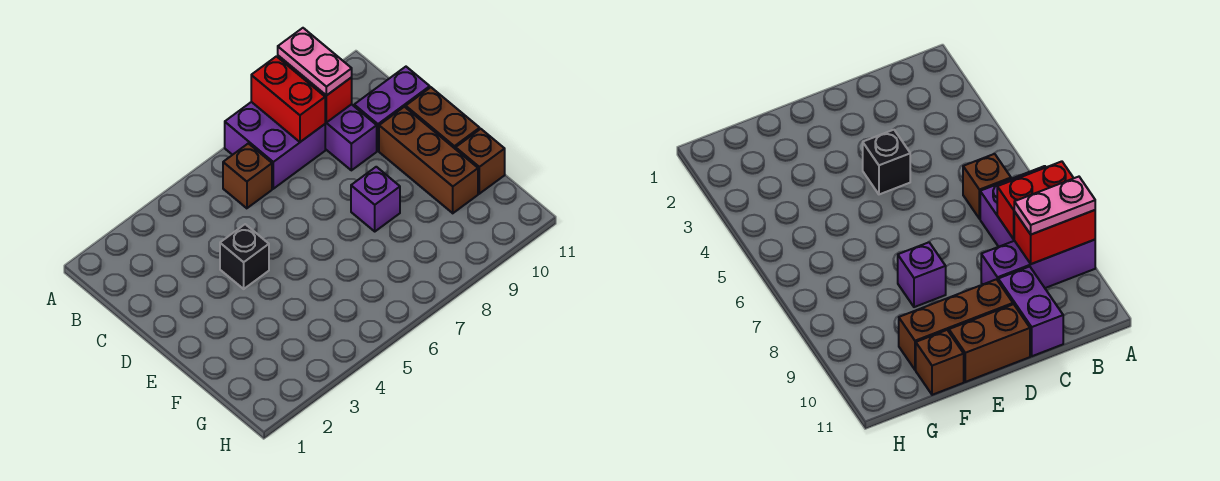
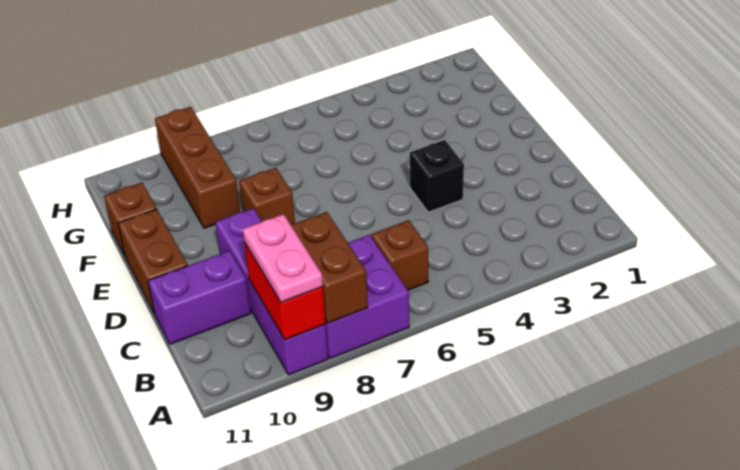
red 1x2 brick [251,56,325,142] -> brown 1x2 brick [291,212,368,323]
purple 1x3 brick [325,104,377,170] -> purple 1x4 brick [215,208,328,375]
brown 1x3 brick [379,107,478,213] -> brown 1x3 brick moved to [155,107,240,228]
purple 1x1 brick [351,167,400,231] -> brown 1x1 brick [239,168,295,225]

